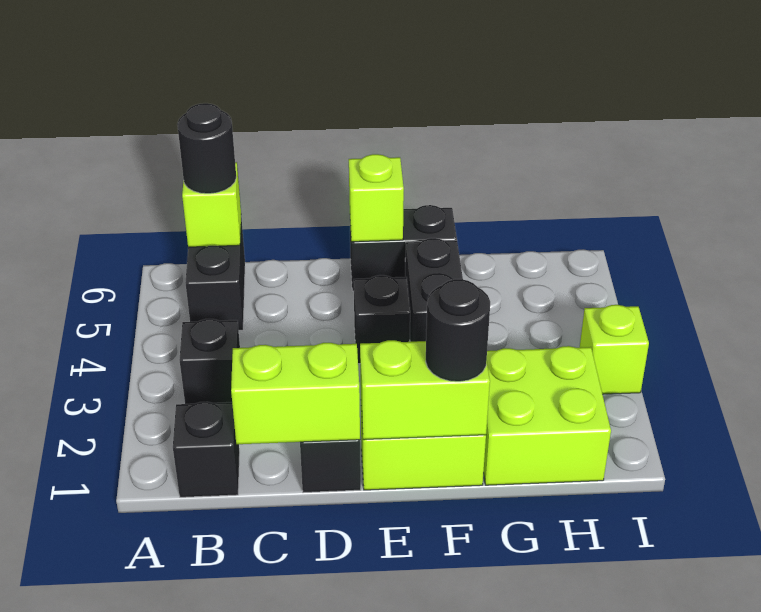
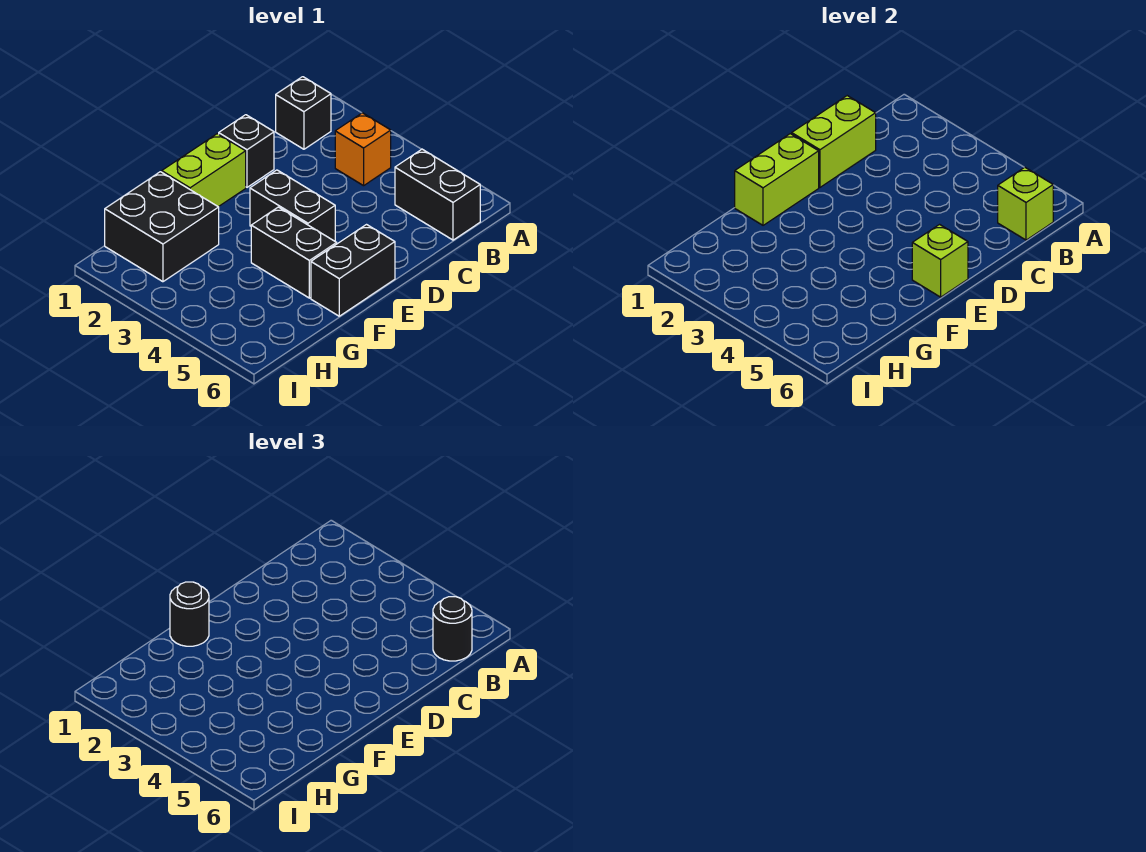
black 1x1 brick [179,319,240,404] -> orange 1x1 brick [335,113,391,186]
black 1x1 brick [354,275,410,364] -> black 1x2 brick [250,170,335,241]
lime 2x2 brick [484,346,611,485] -> black 2x2 brick [105,172,219,282]
lime 1x1 brick [580,305,649,394] -> none

